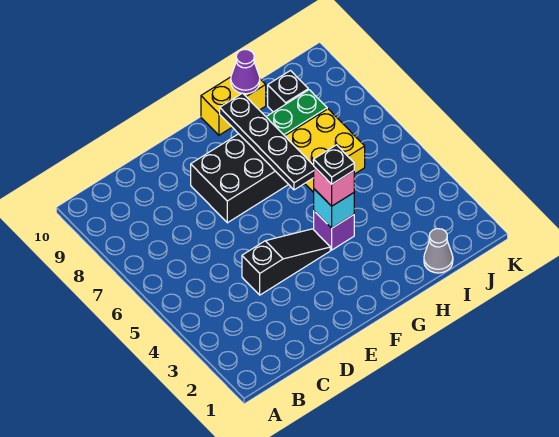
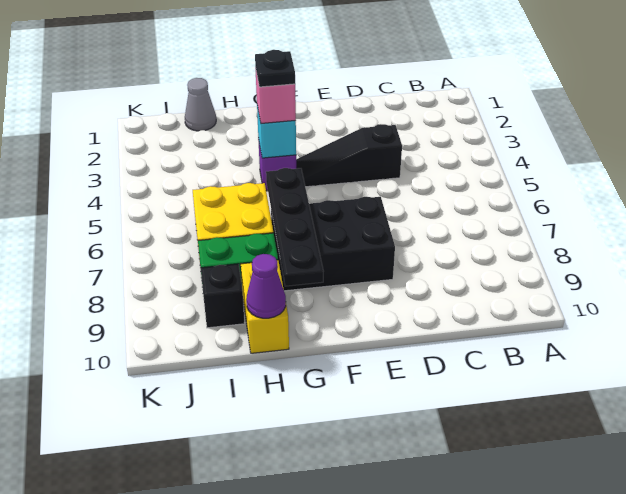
yellow 1x2 brick [201,77,266,135] -> yellow 1x2 brick turned to [241,260,289,353]

